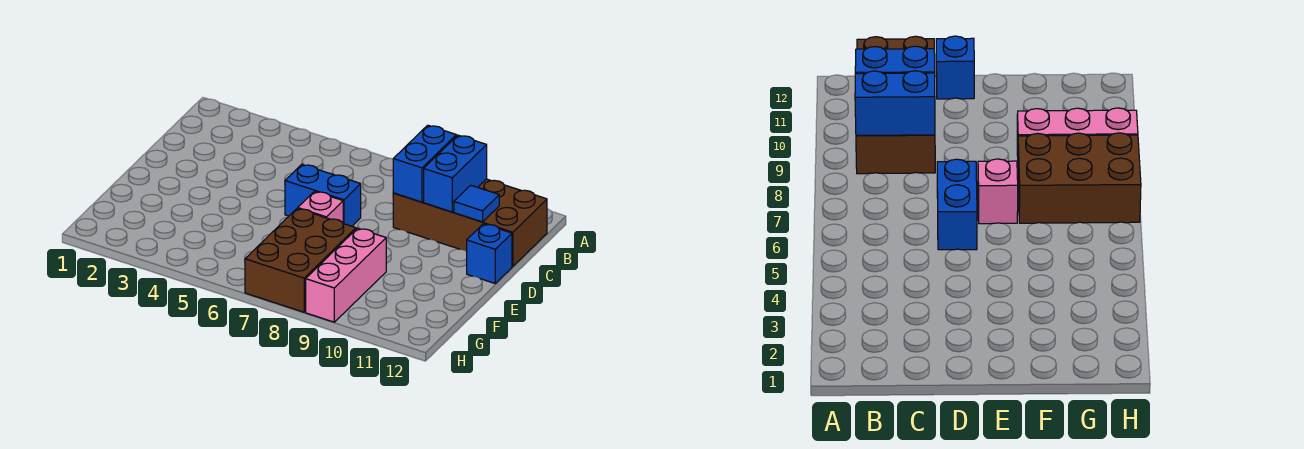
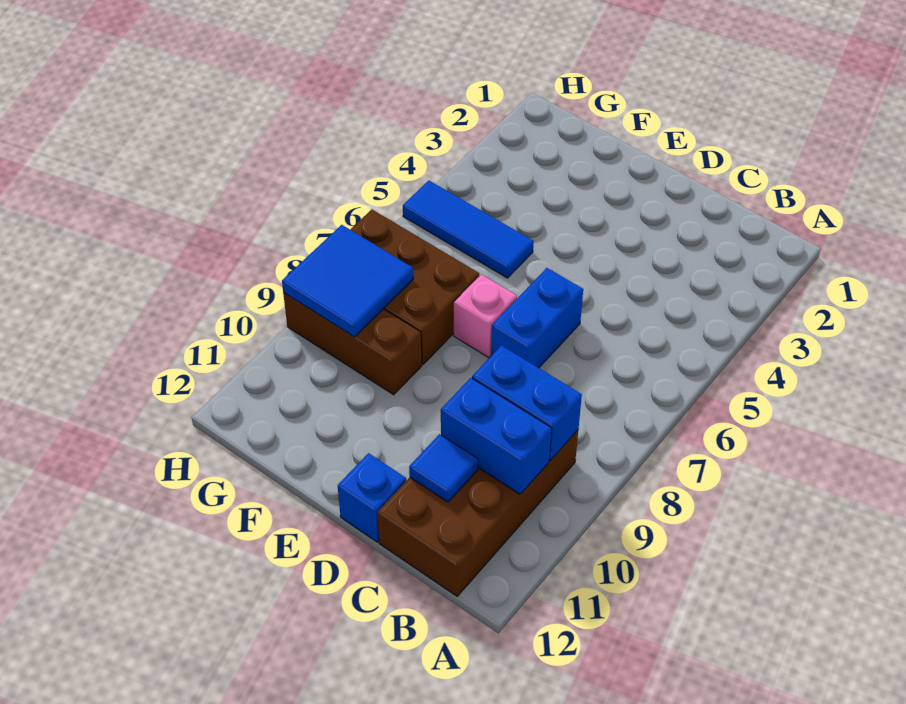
none -> blue 1x3 tile [403,181,534,278]
pink 1x3 brick [306,228,386,322] -> brown 1x3 brick [283,293,422,395]
none -> blue 2x2 tile [282,225,413,337]

